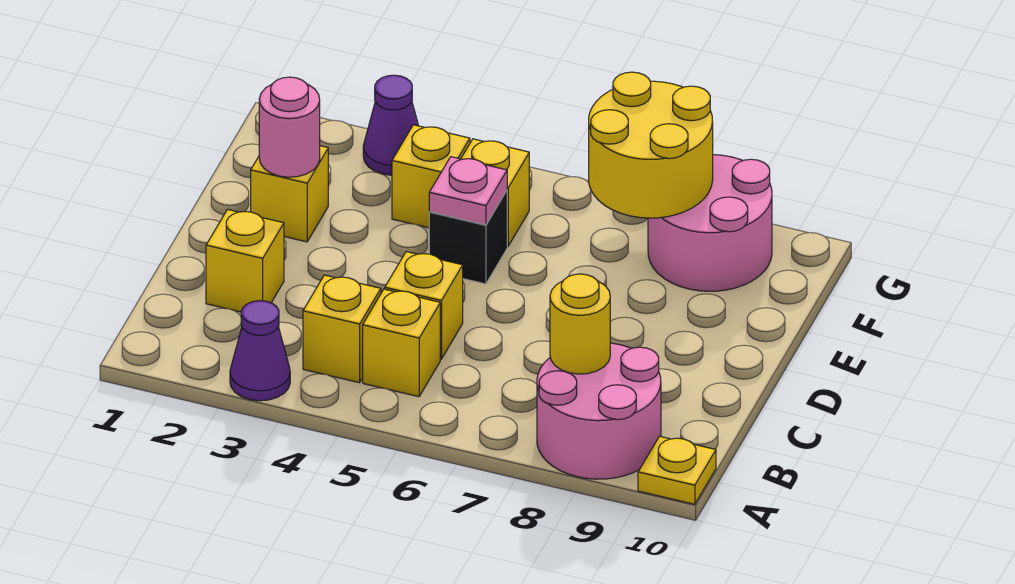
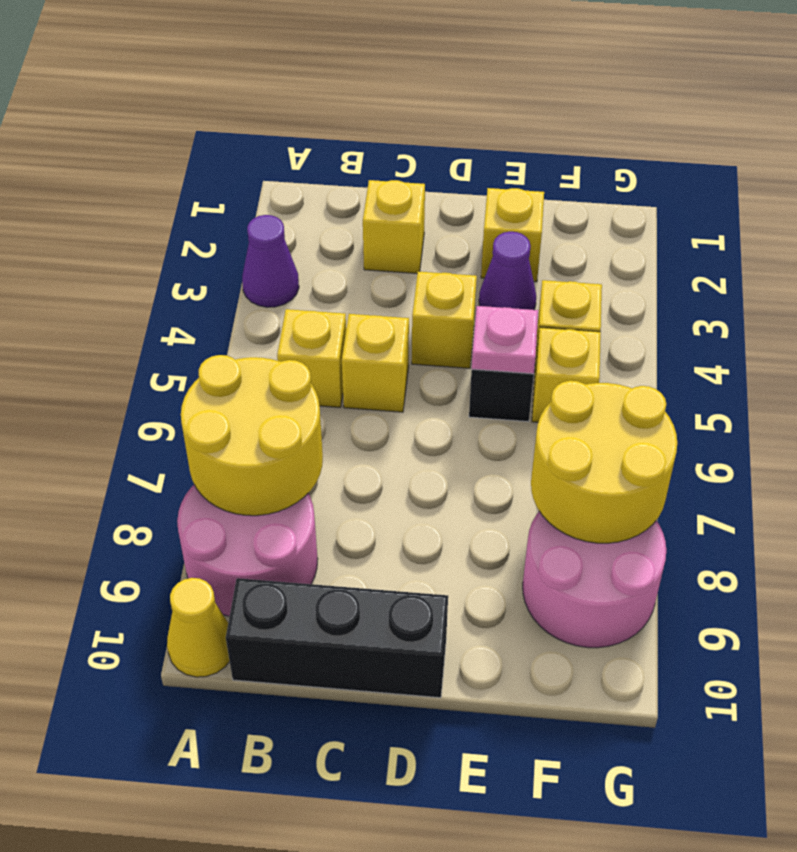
yellow 1x1 plate [638,436,716,504] -> yellow 1x1 cone [167,578,230,677]
yellow 1x1 brick [303,275,381,383] -> yellow 1x1 brick moved to [412,272,477,368]
yellow 1x1 round brick [550,274,610,374] -> yellow 2x2 round brick [181,355,323,516]
none -> black 1x3 brick [226,578,448,698]
pink 1x1 round brick [259,77,320,177] -> none
purple 1x1 cone [363,75,418,175] -> purple 1x1 cone moved to [479,232,536,310]

